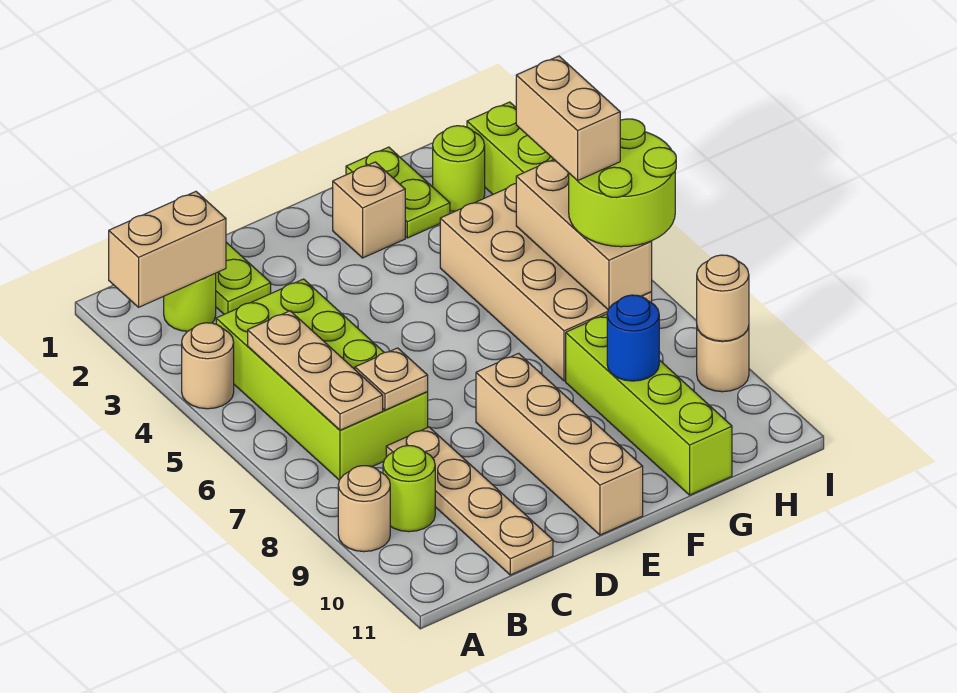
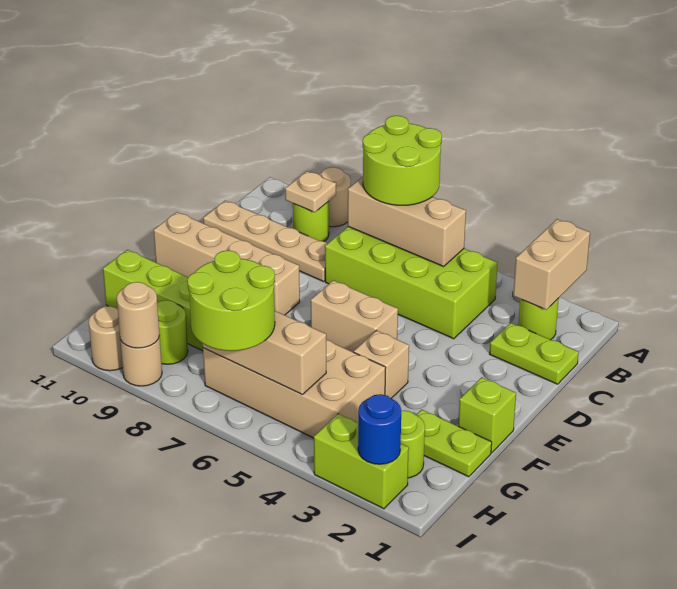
tan 1x1 round brick [182,323,234,409] -> tan 1x1 round brick moved to [89,306,123,371]
none -> lime 2x2 round brick [363,116,442,205]
tan 1x3 plate [248,311,383,430] -> tan 1x3 brick [348,177,466,267]
tan 1x1 plate [355,348,428,410] -> tan 1x1 plate moved to [285,171,336,212]
none -> lime 1x1 brick [458,377,516,453]
tan 1x1 brick [333,162,405,258] -> tan 1x1 brick moved to [354,331,409,398]
blue 1x1 round brick [607,295,659,381] -> blue 1x1 round brick moved to [358,394,401,464]
tan 1x2 brick [516,56,620,181] -> tan 1x2 brick moved to [311,280,398,352]
none -> lime 1x1 round brick [157,300,188,364]

